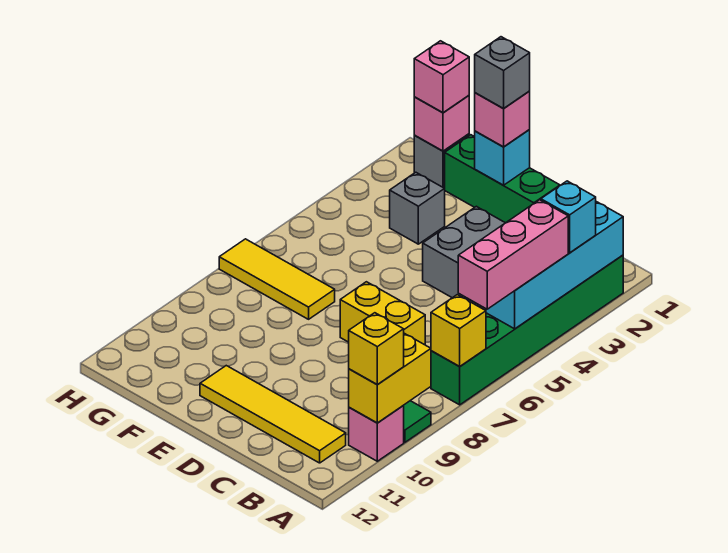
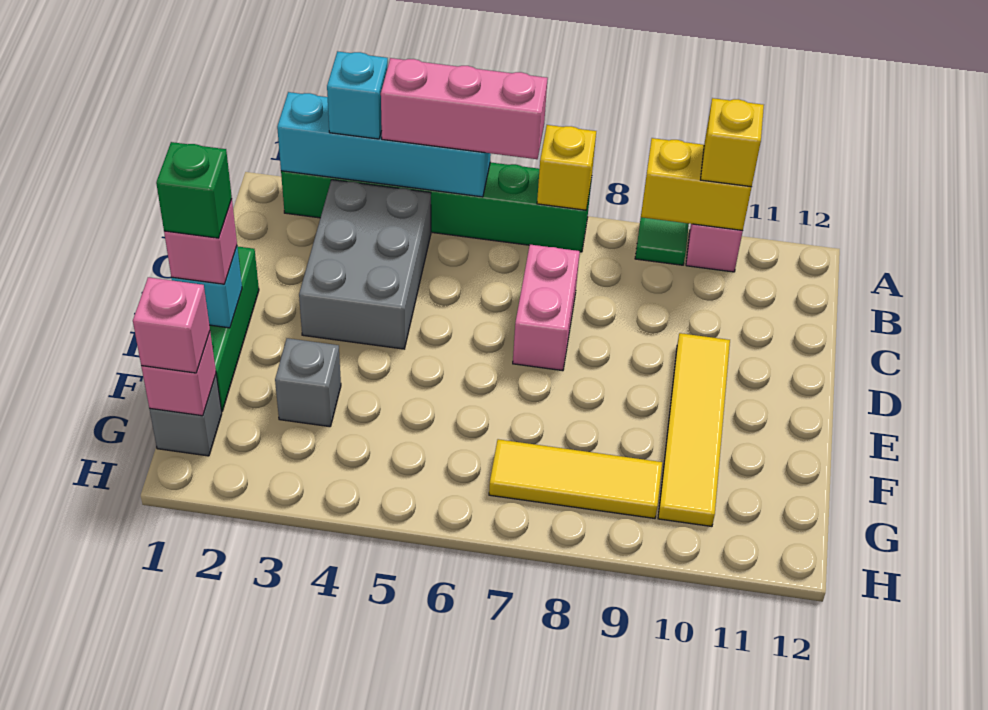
yellow 1x4 tile [200,366,346,463] -> yellow 1x4 tile moved to [658,333,730,526]
yellow 1x2 brick [340,282,425,345] -> pink 1x2 brick [513,245,580,371]
grey 1x1 brick [475,37,530,109] -> green 1x1 brick [156,142,232,238]
yellow 1x3 tile [219,239,335,319] -> yellow 1x3 tile turned to [489,439,662,518]

